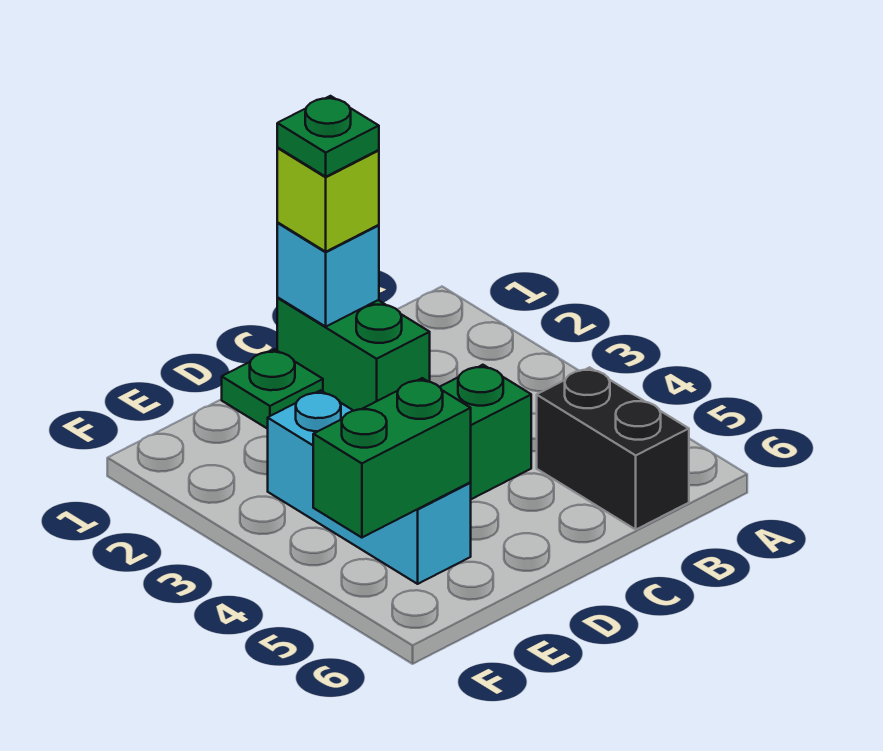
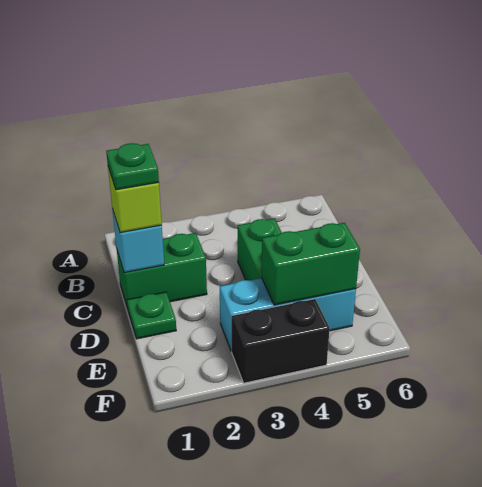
black 1x2 brick [537,367,689,529] -> black 1x2 brick moved to [231,299,330,383]
green 1x2 brick [313,378,471,538] -> green 1x2 brick turned to [262,223,360,305]

